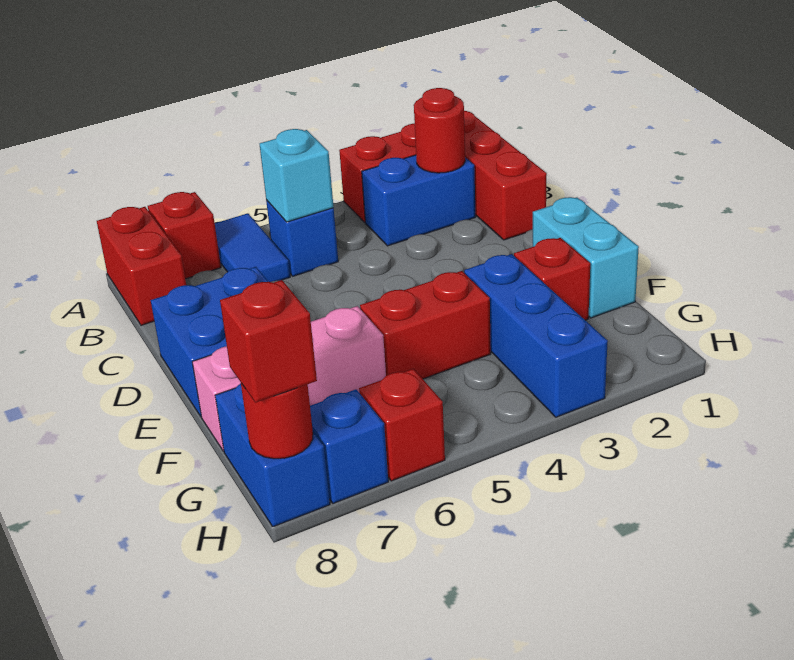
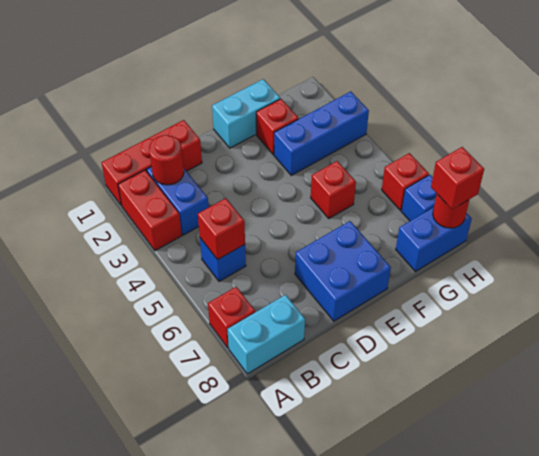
blue 1x2 tile [215,213,290,282] -> none
red 1x2 brick [97,207,186,325] -> cyan 1x2 brick [227,295,305,374]
cyan 1x1 brick [260,129,334,222] -> red 1x1 brick [198,198,245,260]
red 1x2 brick [360,271,491,379] -> red 1x1 brick [311,161,356,218]
pink 1x3 brick [192,306,386,451] -> none

